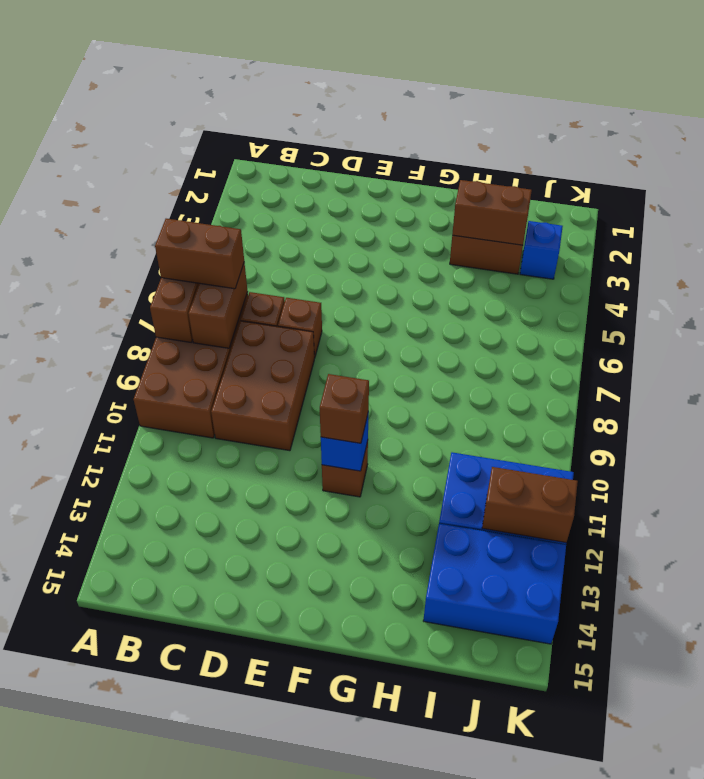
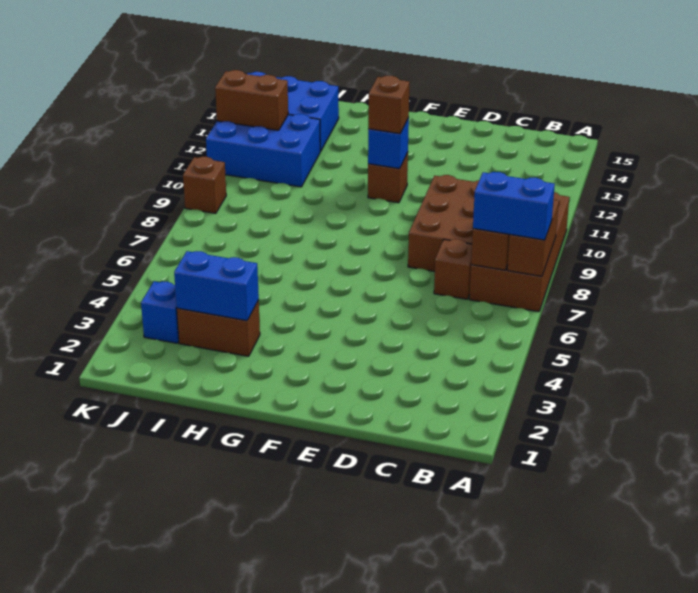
brown 1x2 brick [155,219,244,289] -> blue 1x2 brick [473,172,555,240]
brown 1x1 brick [278,298,322,358] -> brown 1x1 brick moved to [183,157,226,213]
brown 1x2 brick [452,180,532,245] -> blue 1x2 brick [174,251,259,321]

